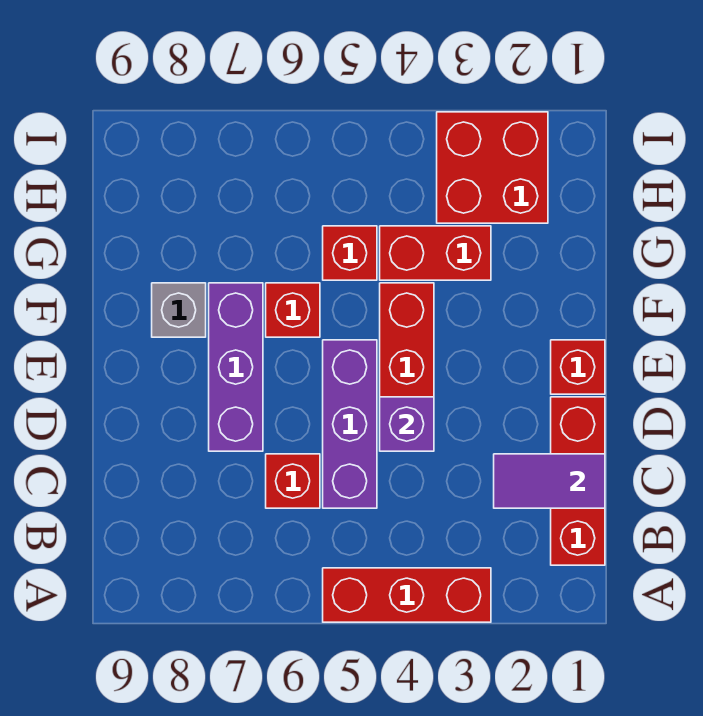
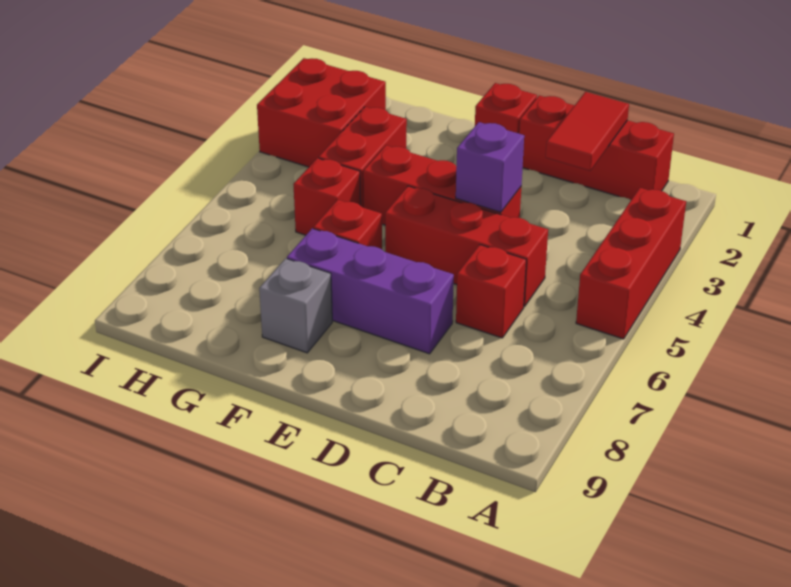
purple 1x2 tile [494,454,605,508] -> red 1x2 tile [546,92,629,171]
purple 1x3 brick [323,340,377,508] -> red 1x3 brick [385,186,548,307]

